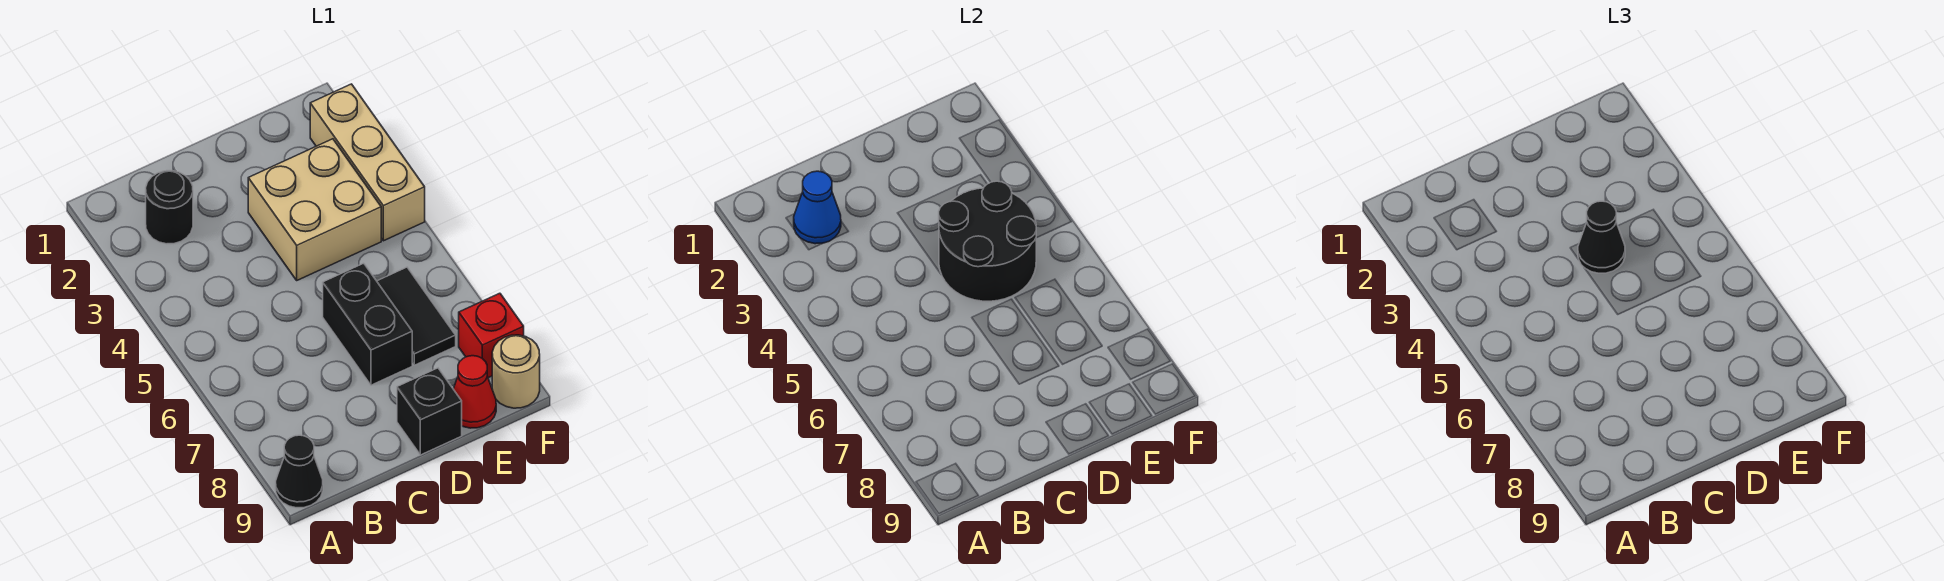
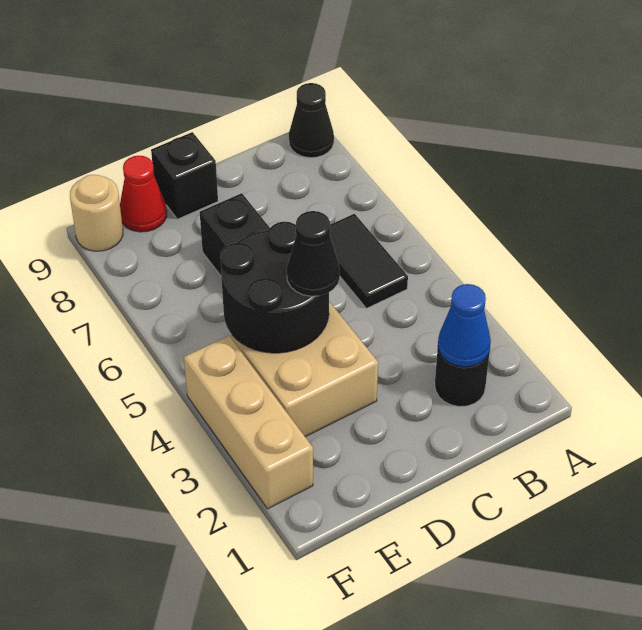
black 1x2 tile [377,267,456,365] -> black 1x2 tile moved to [330,214,408,308]
red 1x1 brick [459,293,524,378] -> none

